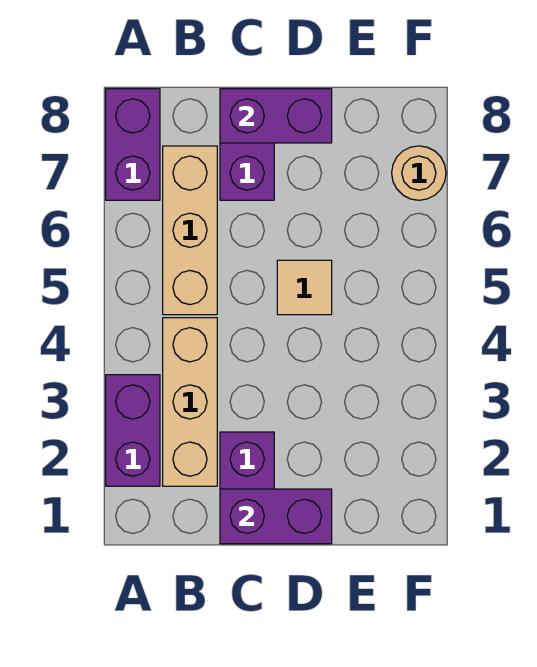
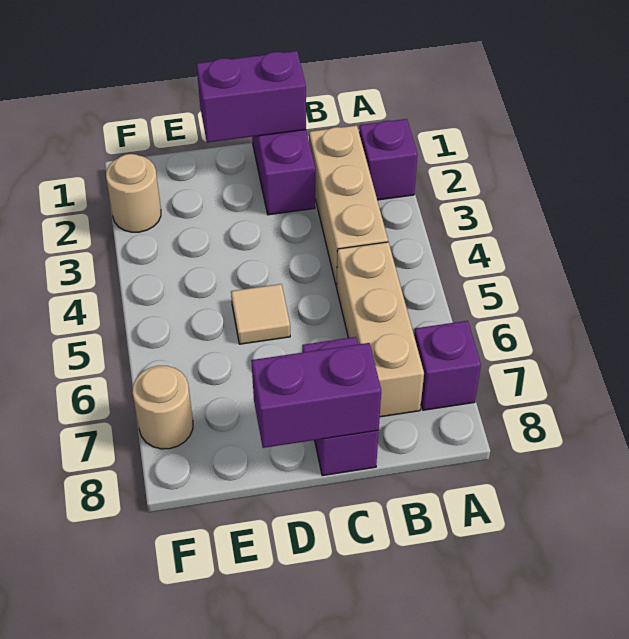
purple 1x2 brick [106,375,160,486] -> purple 1x1 brick [359,119,418,200]
purple 1x2 brick [106,89,160,200] -> purple 1x1 brick [414,321,481,410]
none -> tan 1x1 round brick [106,154,161,232]

